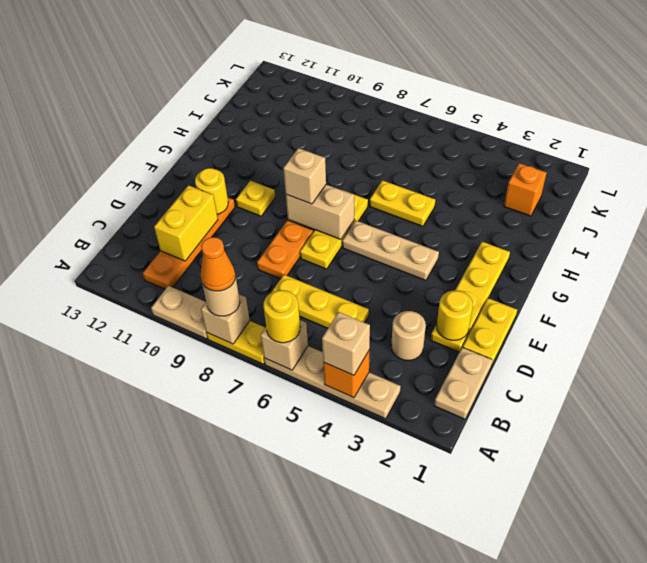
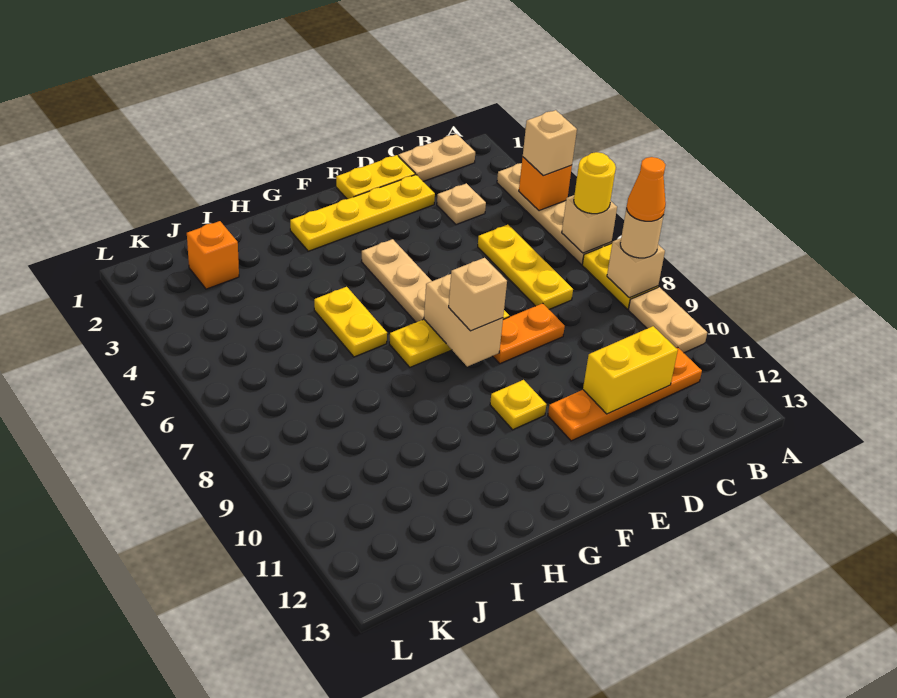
tan 1x1 round brick [391,311,426,360] -> tan 1x1 plate [437,183,486,224]
yellow 1x1 round brick [437,291,473,340] -> none
yellow 1x1 round brick [195,168,228,214] -> none

